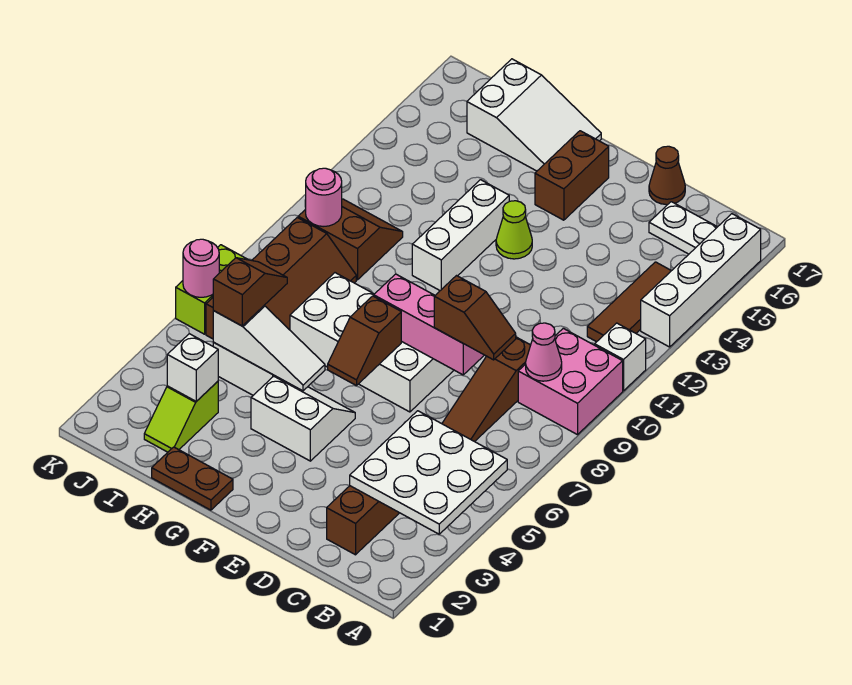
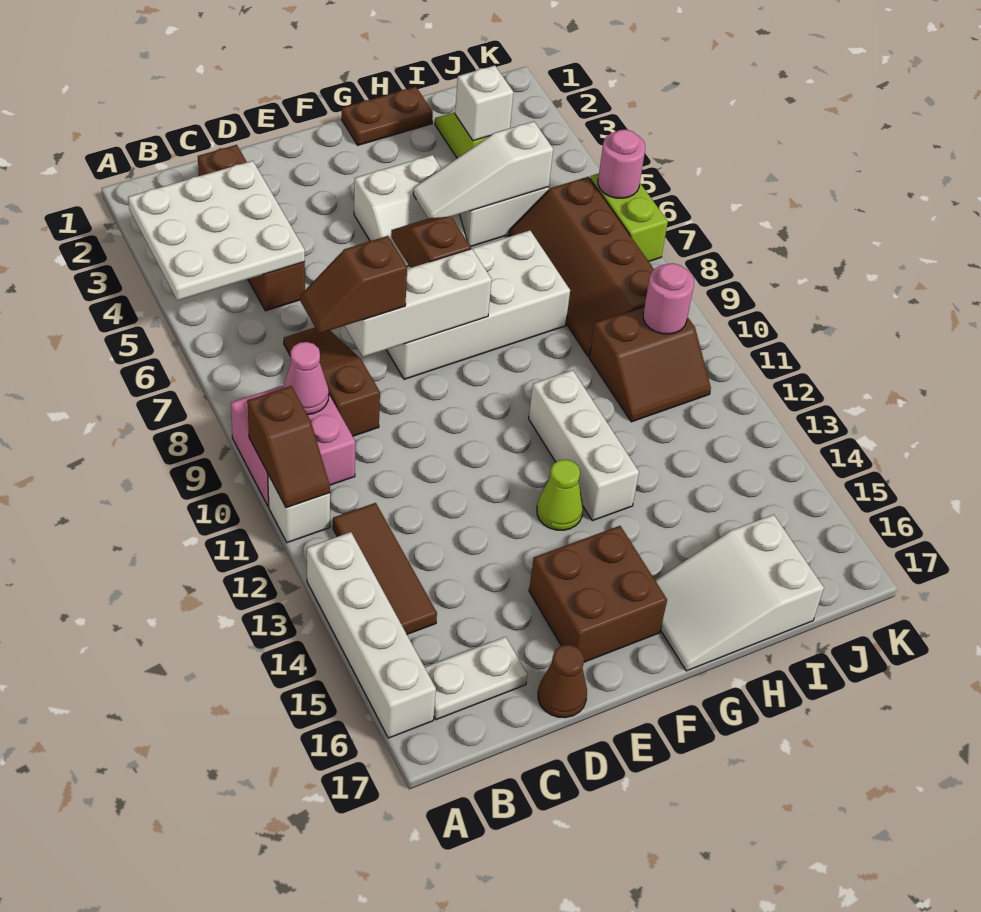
pink 1x3 brick [374,274,484,375] -> white 1x3 brick [345,249,492,357]
brown 1x2 brick [535,131,609,220] -> brown 2x2 brick [529,526,667,662]
brown 1x2 slope [213,258,287,326] -> brown 1x2 slope moved to [247,386,330,508]

